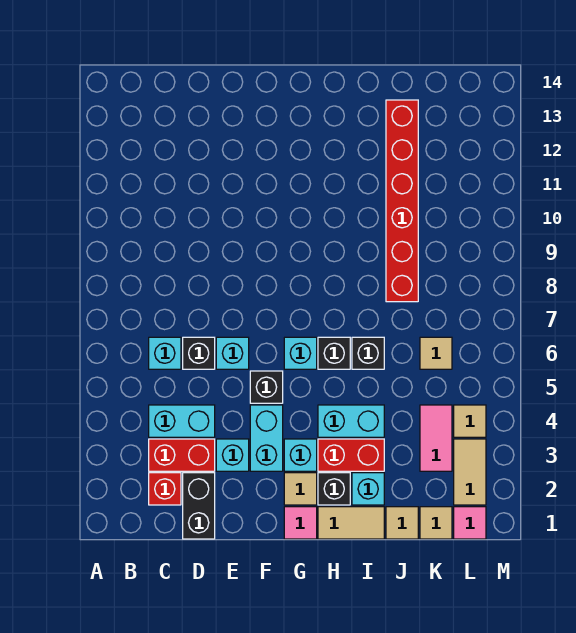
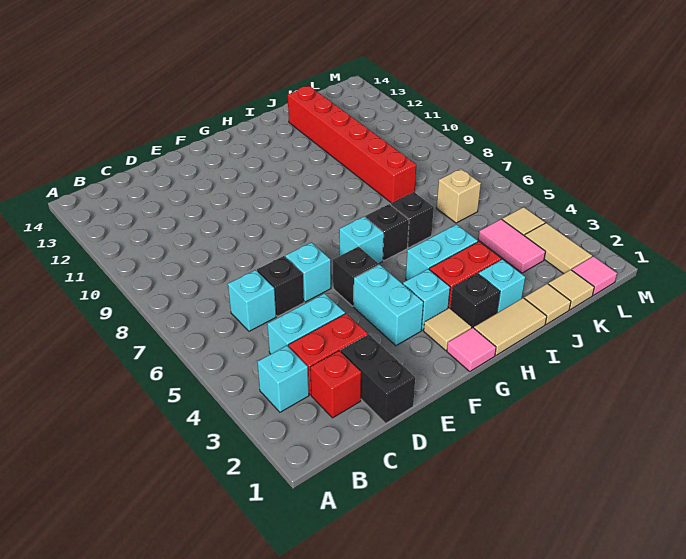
cyan 1x1 brick [216,439,249,471] -> cyan 1x1 brick moved to [257,346,309,412]
tan 1x1 tile [420,337,452,369] -> tan 1x1 brick [437,169,481,223]

